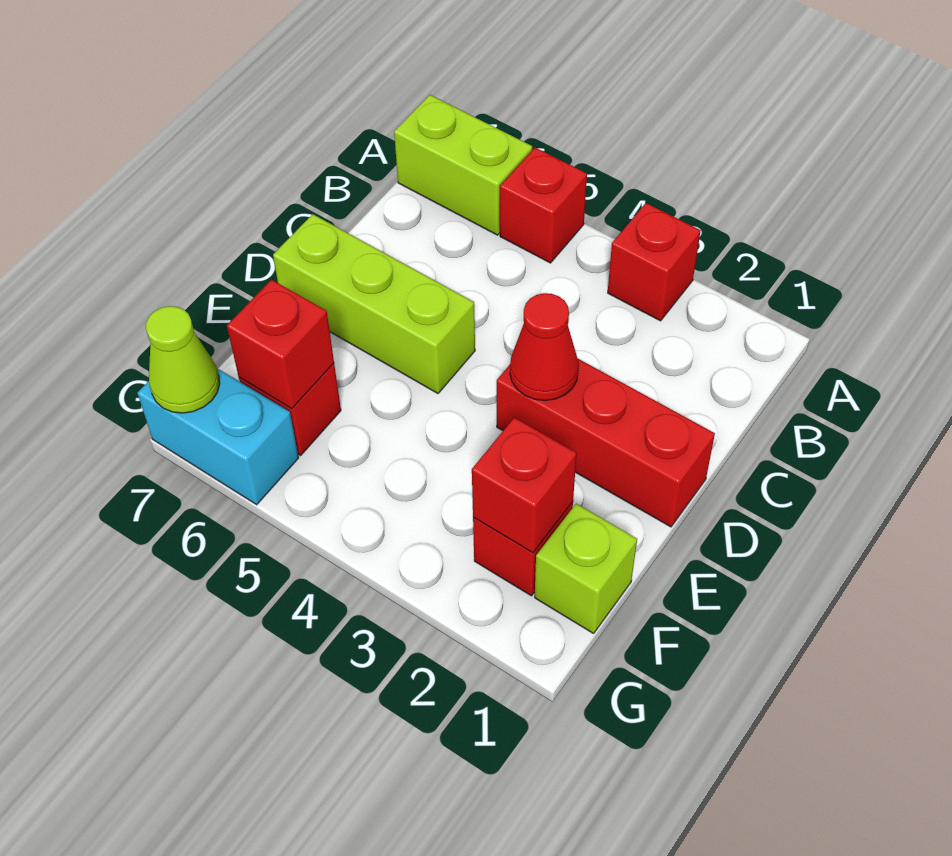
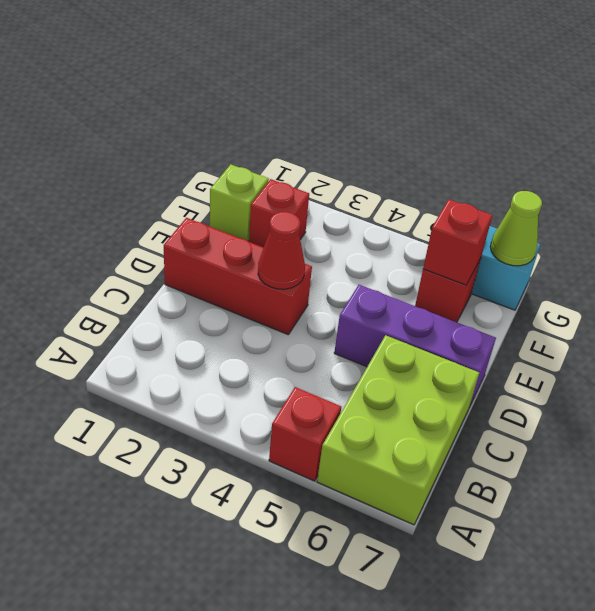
red 1x1 brick [608,203,701,321] -> none
lime 1x2 brick [394,95,532,235] -> lime 2x3 brick [317,335,479,525]
lime 1x3 brick [273,214,475,393] -> purple 1x3 brick [334,285,496,407]
red 1x1 brick [472,417,577,553] -> none

